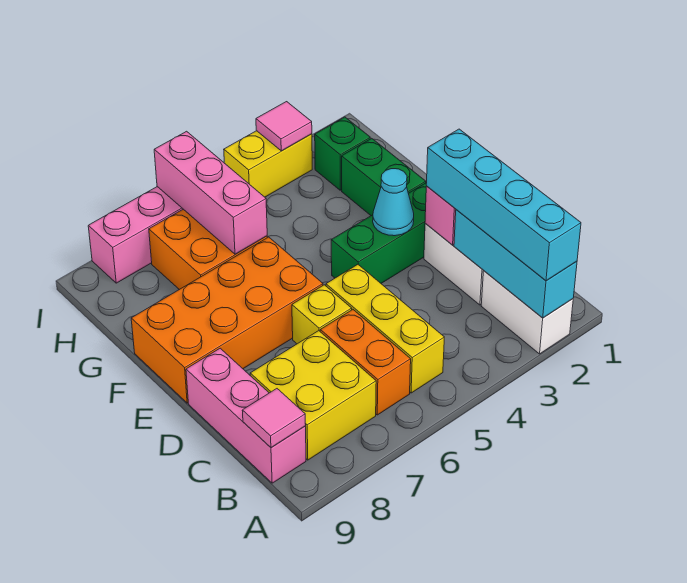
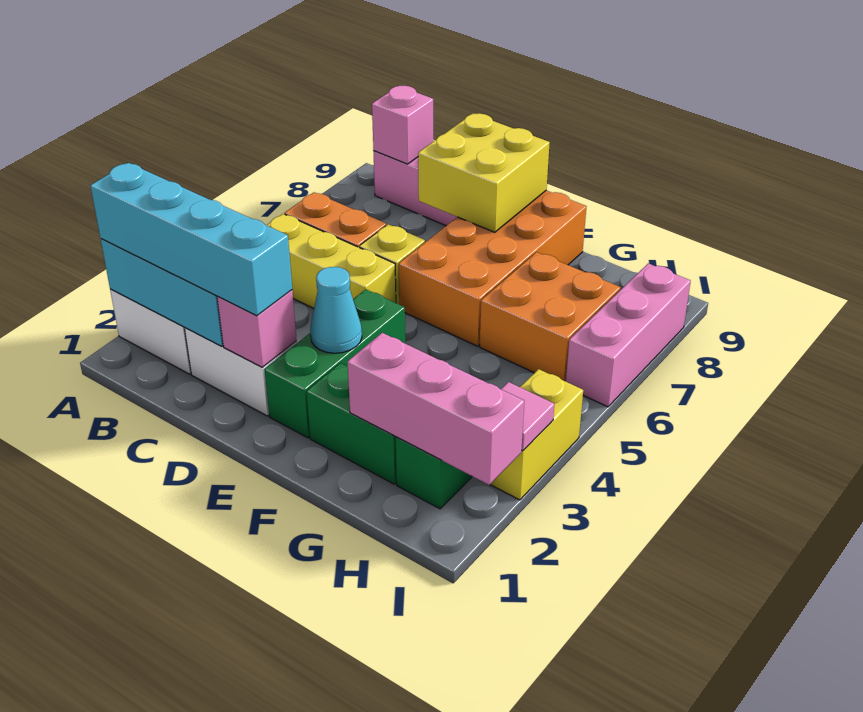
yellow 2x2 brick [250,331,376,460] -> yellow 2x2 brick moved to [418,113,550,232]
pink 1x1 tile [242,389,306,447] -> pink 1x1 brick [372,86,433,164]
pink 1x3 brick [154,131,267,254] -> pink 1x3 brick moved to [348,333,524,485]

